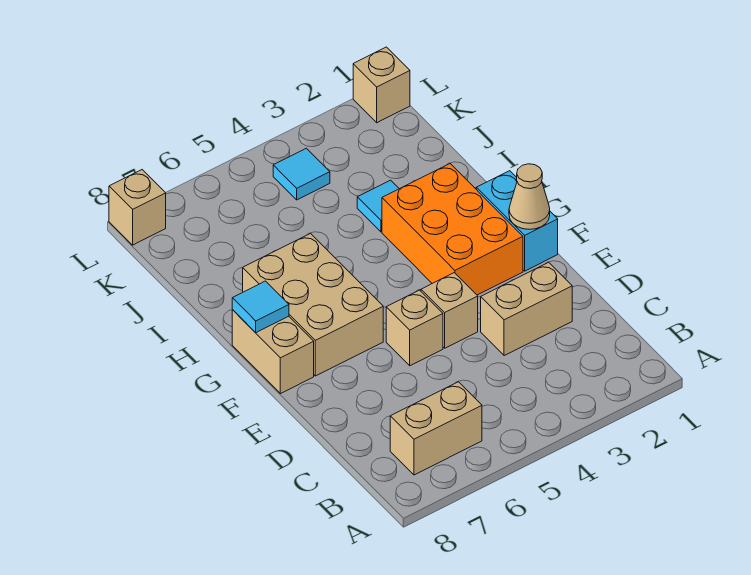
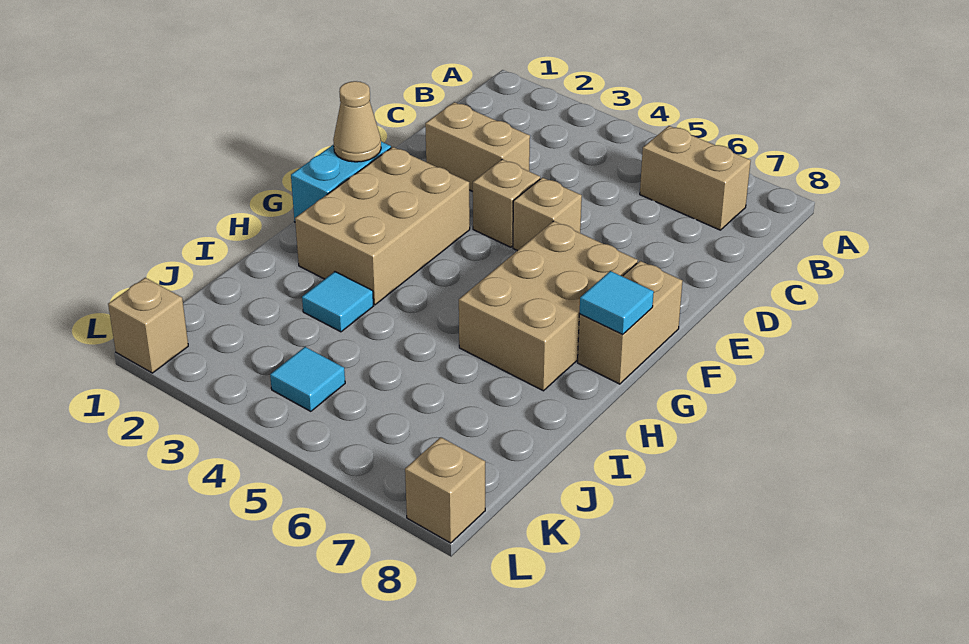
orange 2x3 brick [382,164,523,295] -> tan 2x3 brick [295,147,470,305]

